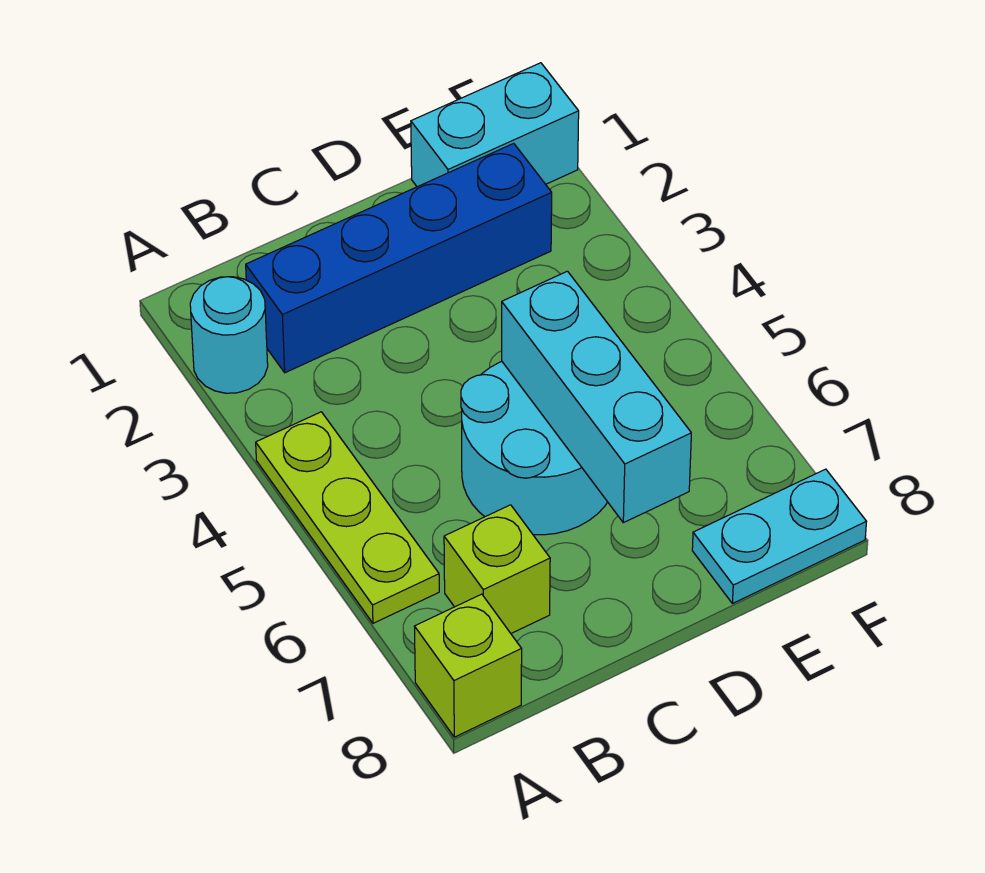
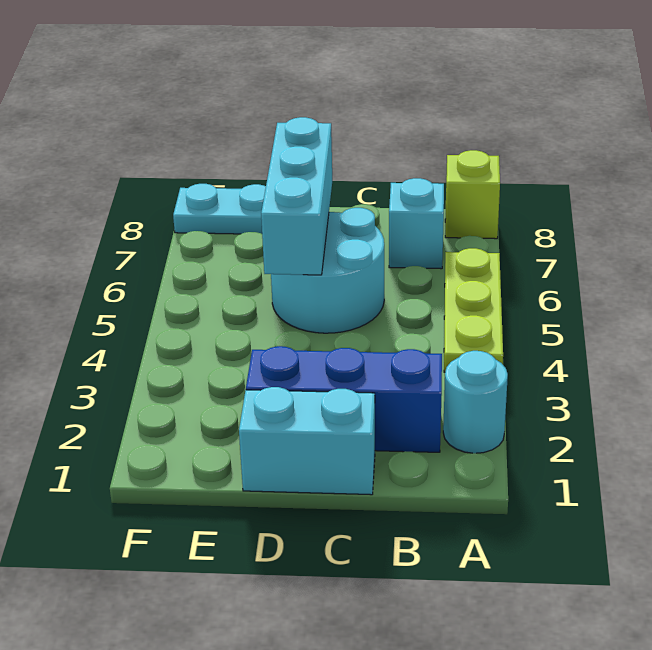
blue 1x4 brick [246,143,552,373] -> blue 1x3 brick [246,346,442,452]
lime 1x1 brick [444,505,550,633] -> cyan 1x1 brick [389,178,444,269]
cyan 1x2 brick [411,63,579,187] -> cyan 1x2 brick moved to [239,387,375,495]

